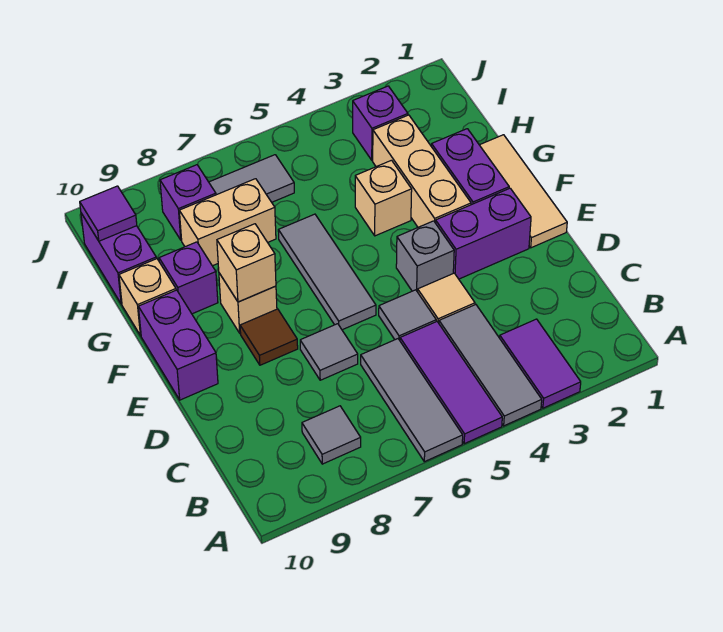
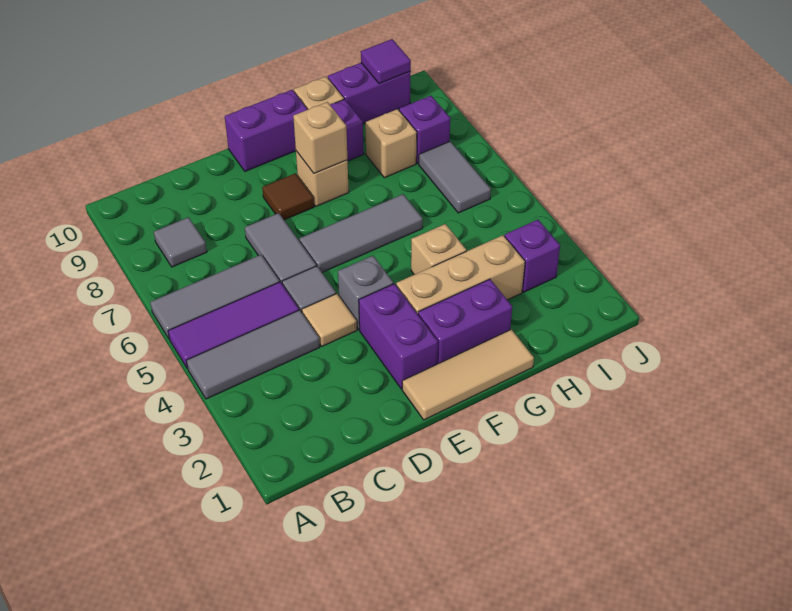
purple 1x2 tile [500,319,581,408] -> none
grey 1x1 tile [300,324,358,380] -> grey 1x2 tile [245,213,316,283]
tan 1x2 brick [179,179,276,266] -> tan 1x1 brick [365,109,417,178]

